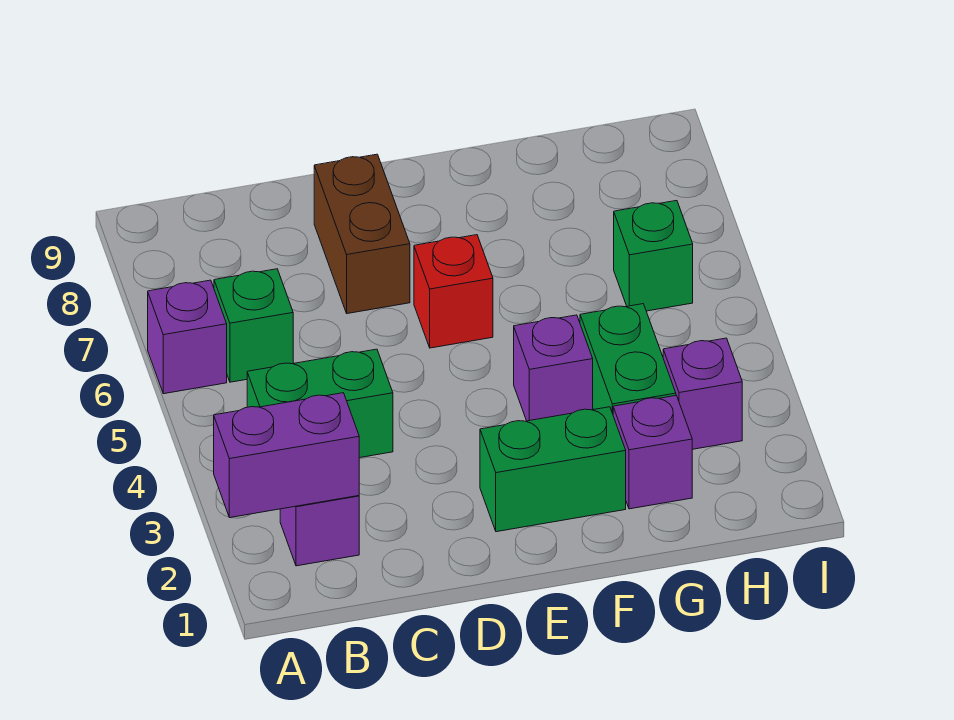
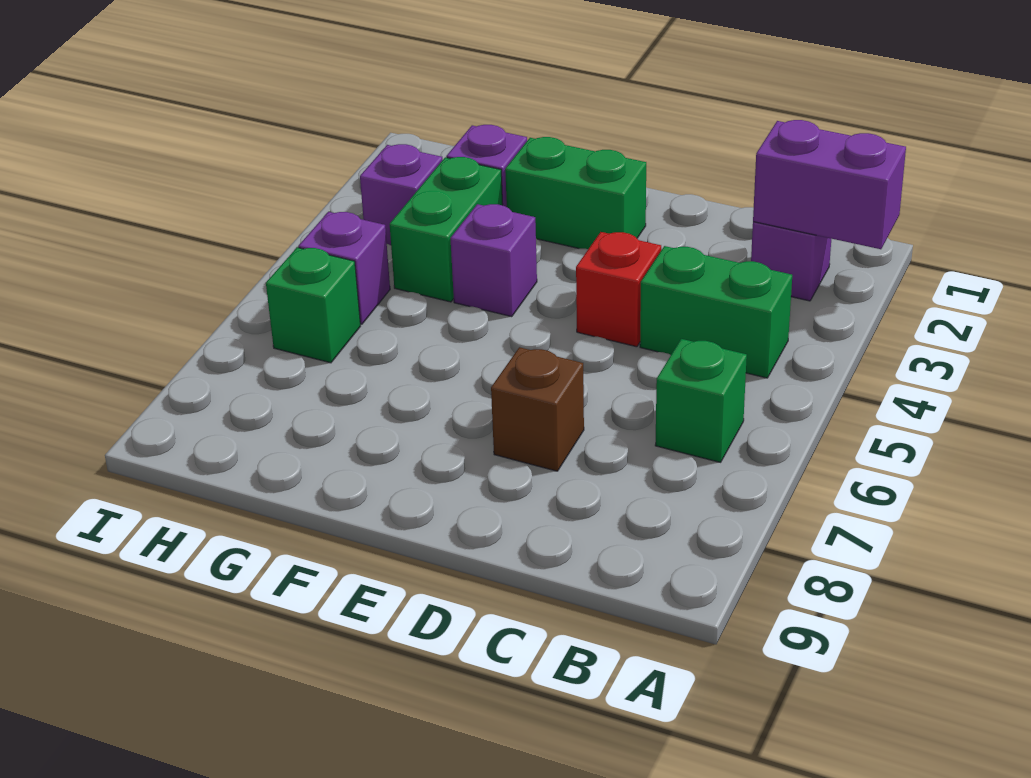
purple 1x1 brick [148,280,227,394] -> purple 1x1 brick moved to [299,212,390,324]
brown 1x2 brick [314,154,410,314] -> brown 1x1 brick [491,347,584,471]
red 1x1 brick [414,235,493,348] -> red 1x1 brick moved to [576,232,661,347]

